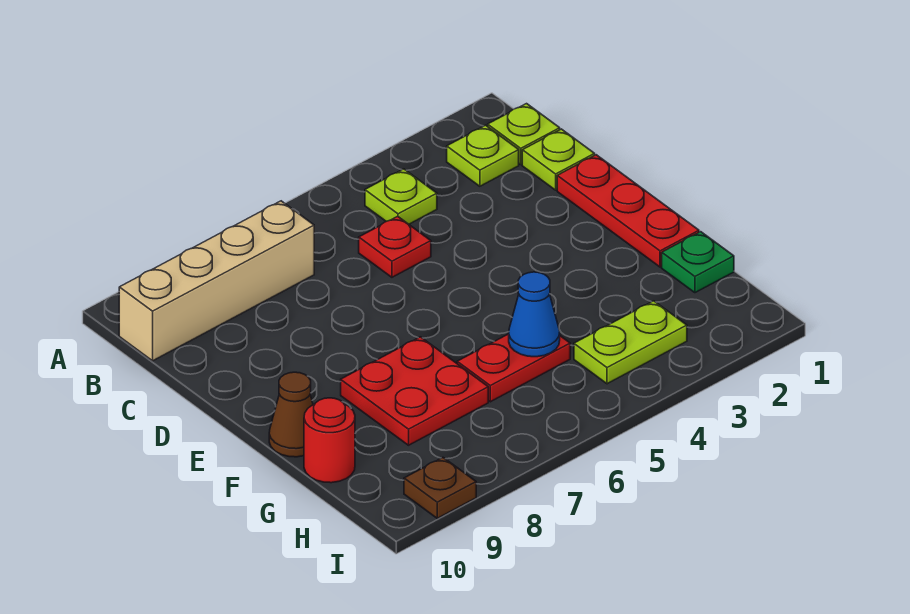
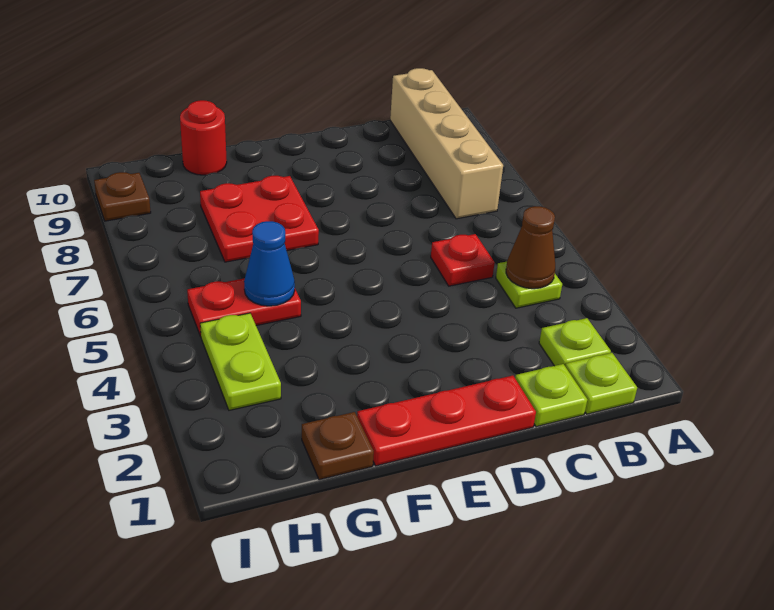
brown 1x1 cone [269,372,313,457] -> brown 1x1 cone moved to [506,206,555,289]
green 1x1 plate [662,232,734,293] -> brown 1x1 plate [302,412,374,480]
red 1x2 plate [457,334,570,402] -> red 1x2 plate turned to [187,278,301,336]

